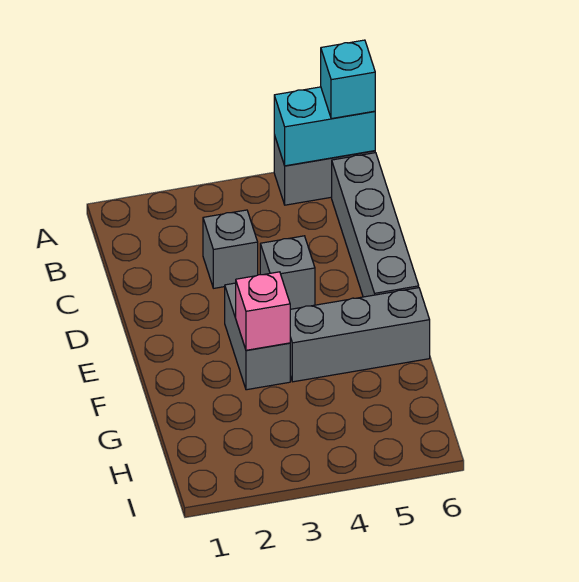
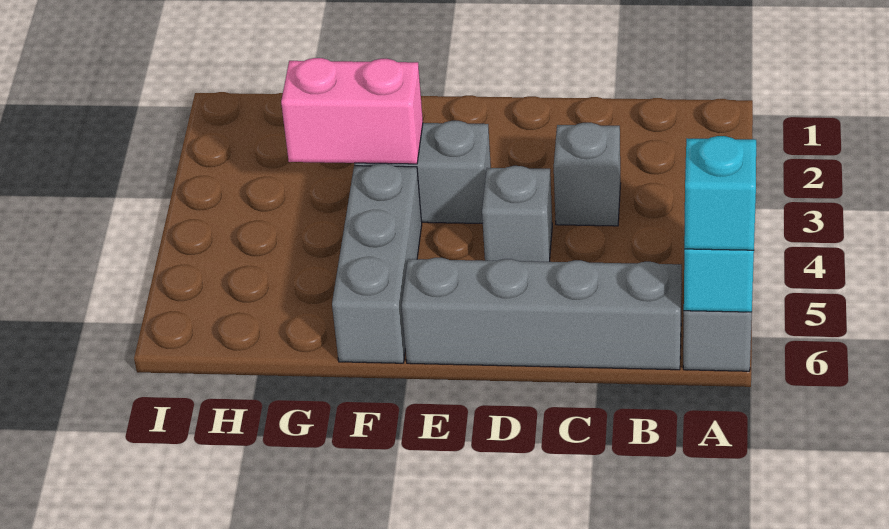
pink 1x1 brick [236,272,290,350] -> pink 1x2 brick [281,58,423,164]

